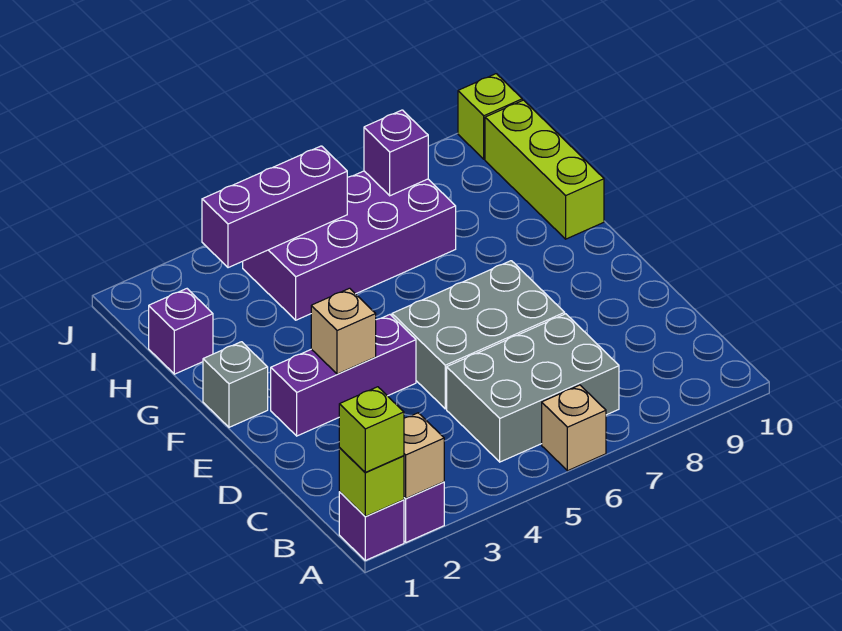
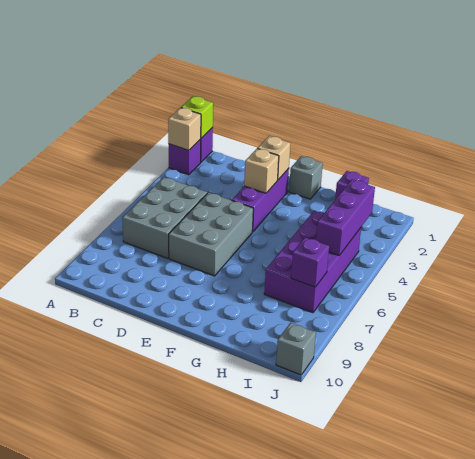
lime 1x1 brick [339,387,404,472] -> none
tan 1x1 brick [542,385,606,471] -> tan 1x1 brick moved to [257,136,290,180]
lime 1x3 brick [485,100,604,239] -> none
lime 1x1 brick [458,74,522,159] -> grey 1x1 brick [276,323,316,375]

